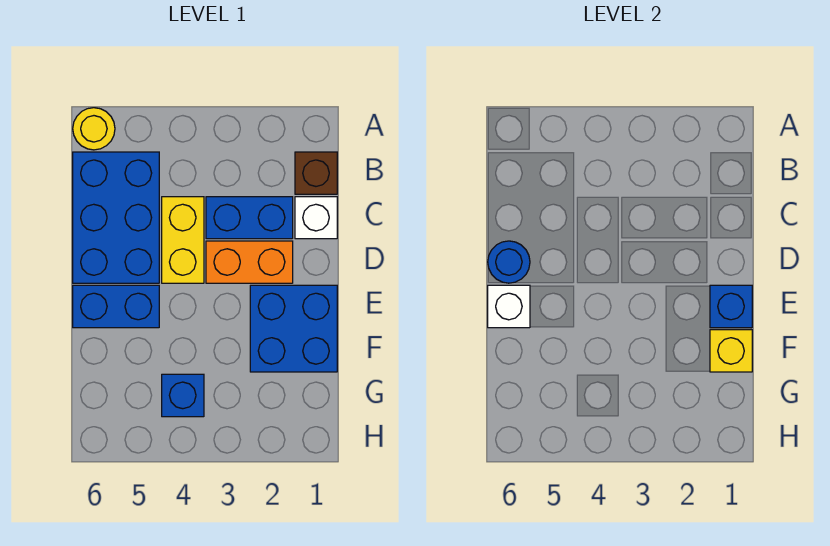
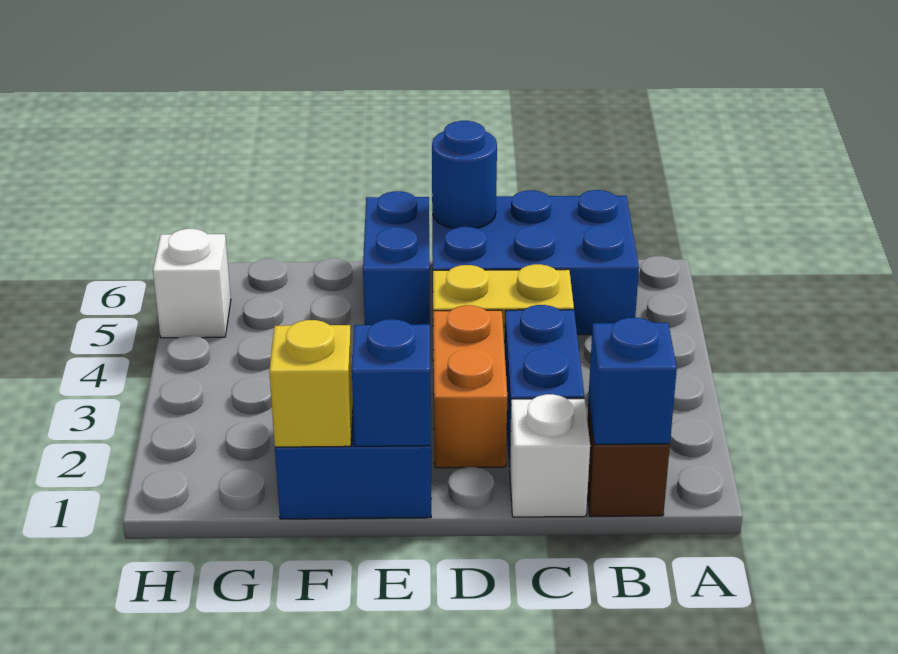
yellow 1x1 round brick [73,108,115,150] -> none
white 1x1 brick [488,285,530,328] -> white 1x1 brick moved to [153,229,231,338]
blue 1x1 brick [162,374,204,417] -> blue 1x1 brick moved to [588,317,677,444]

